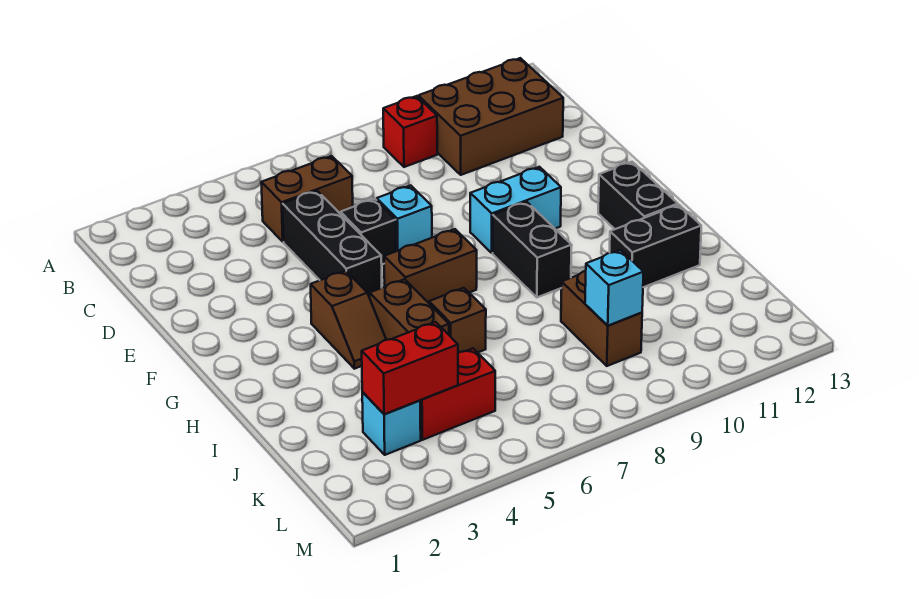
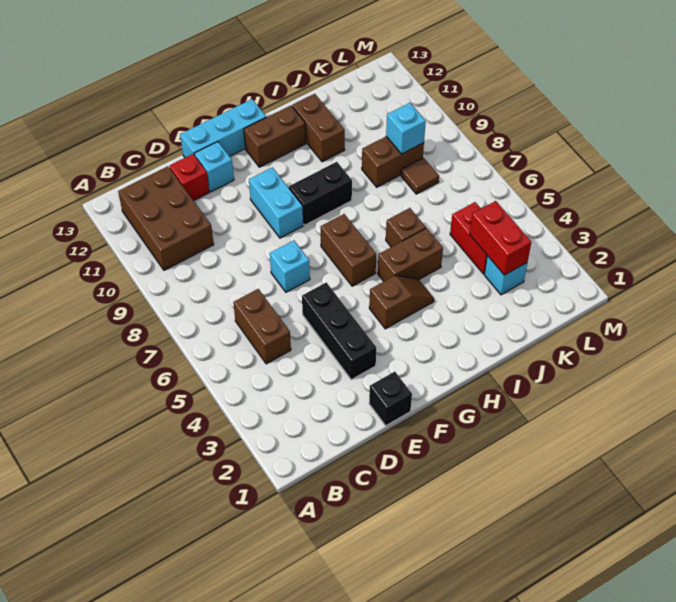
red 1x1 brick [383,96,437,167] -> red 1x1 brick moved to [169,154,209,201]
black 1x3 brick [283,191,382,298] -> black 1x3 brick turned to [302,282,376,379]
black 1x1 brick [340,199,396,264] -> black 1x1 brick moved to [369,372,412,426]
none -> cyan 1x1 brick [194,142,234,192]
none -> cyan 1x3 brick [180,99,266,158]
black 1x2 brick [598,162,678,229] -> brown 1x2 brick [244,106,306,167]
black 1x2 brick [610,205,701,287] -> brown 1x2 brick [292,94,345,162]
none -> brown 1x1 tile [401,158,439,194]

